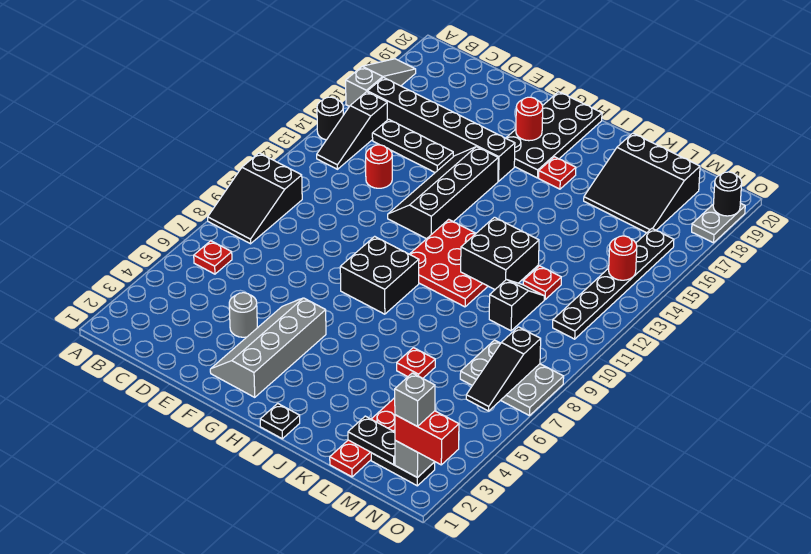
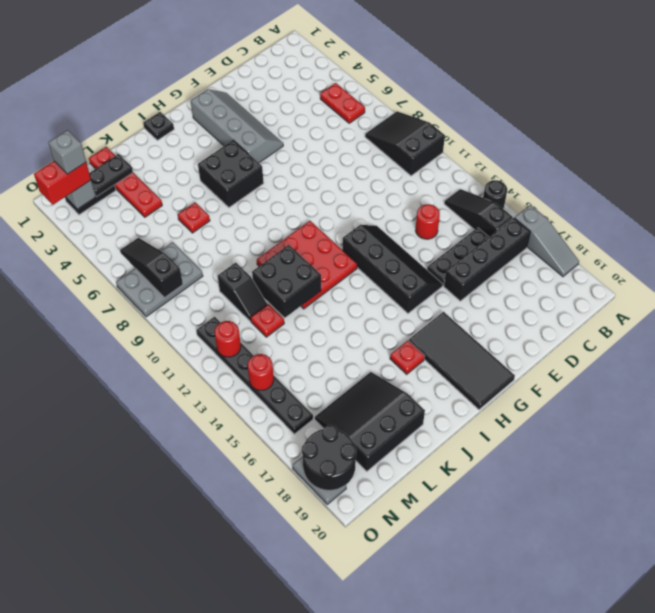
red 1x1 plate [194,241,232,274] -> red 1x2 plate [320,83,365,123]
black 1x6 brick [367,78,515,181] -> black 1x4 brick [444,218,530,301]
grey 1x1 round brick [229,293,257,337] -> none
black 2x2 brick [340,236,419,314] -> black 2x2 brick moved to [198,140,264,207]
black 2x4 plate [506,92,602,178] -> black 2x4 tile [409,312,515,410]
red 1x1 round brick [516,97,543,141] -> red 1x1 round brick moved to [215,321,241,357]
black 1x1 round brick [713,172,742,216] -> black 2x2 round brick [302,425,357,490]

